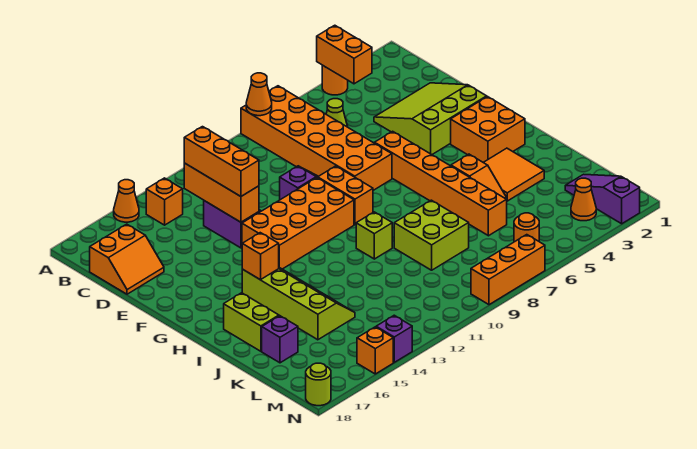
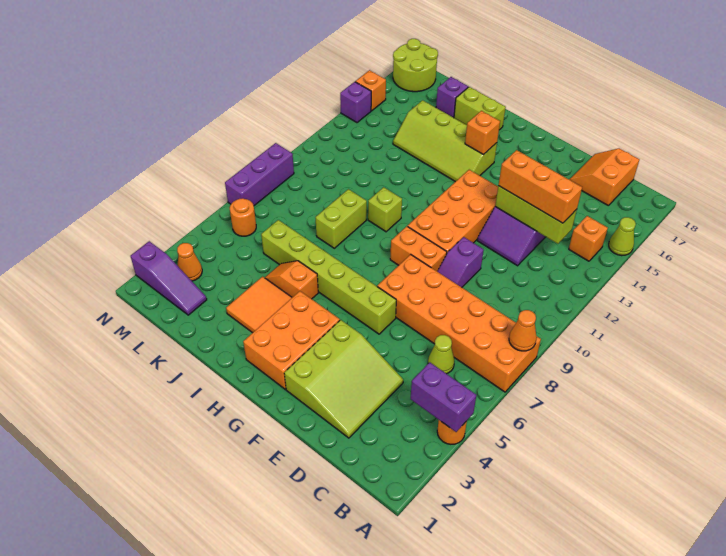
orange 1x2 brick [317,25,372,84] -> purple 1x2 brick [411,362,476,432]
orange 1x1 cone [114,180,139,222] -> lime 1x1 cone [609,217,636,256]
orange 1x3 brick [184,163,259,222] -> lime 1x3 brick [495,186,577,244]
orange 1x6 brick [375,131,507,236] -> lime 1x6 brick [261,220,396,334]
orange 2x2 brick [451,97,525,162] -> orange 2x3 brick [243,291,340,389]
lime 2x2 brick [394,200,469,270] -> lime 1x2 brick [315,189,367,248]
orange 1x3 brick [471,235,545,305] -> purple 1x3 brick [225,143,294,206]
lime 1x1 round brick [306,363,331,406] -> lime 2x2 round brick [393,39,438,92]

